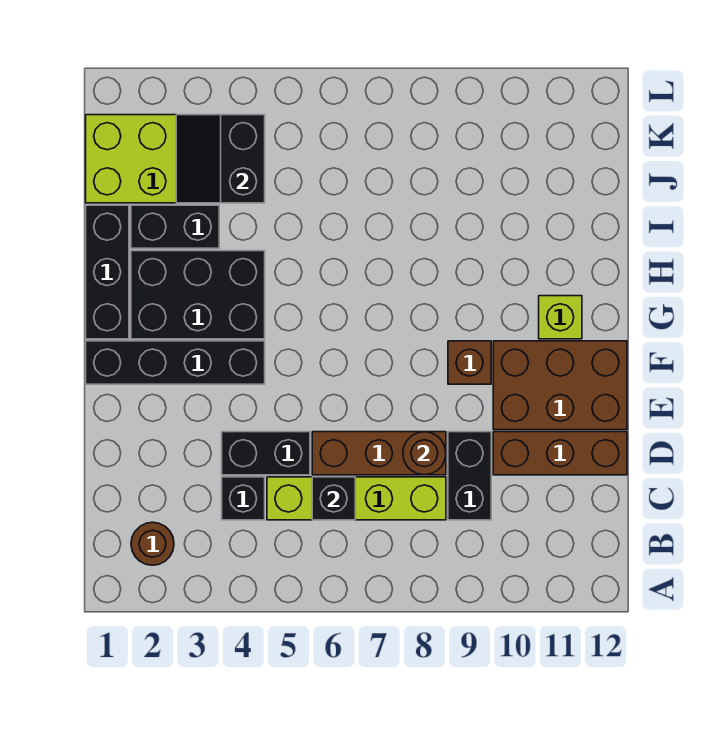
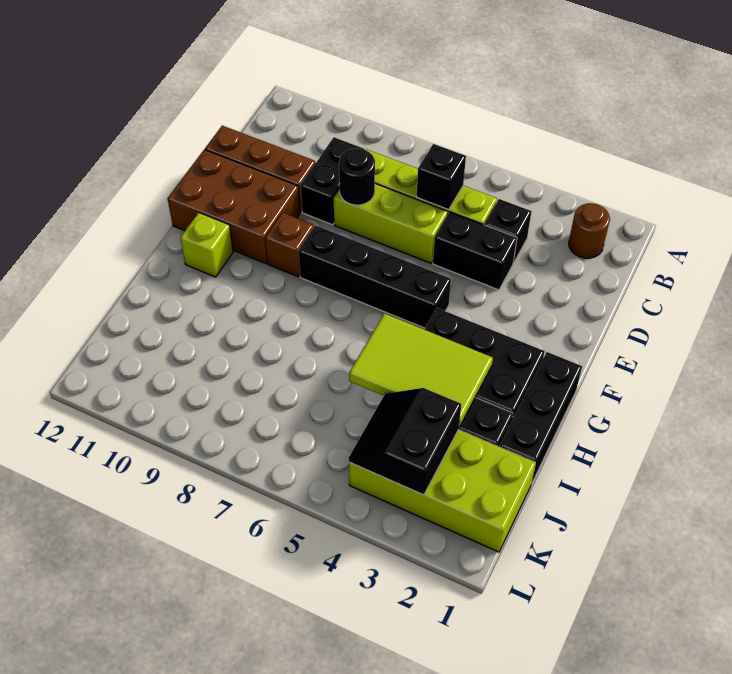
brown 1x3 brick [312,432,446,475] -> lime 1x3 brick [334,184,448,263]
brown 1x1 round brick [403,432,446,475] -> black 1x1 round brick [339,148,375,205]
black 1x4 brick [86,341,265,384] -> black 1x4 brick moved to [299,225,451,328]
none -> lime 2x3 tile [349,314,493,427]
black 2x2 slope [176,115,265,203] -> black 2x2 slope turned to [349,388,461,495]

